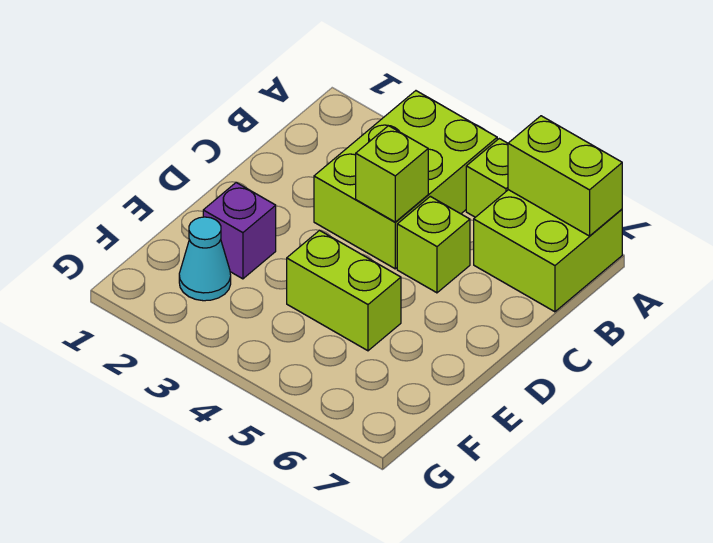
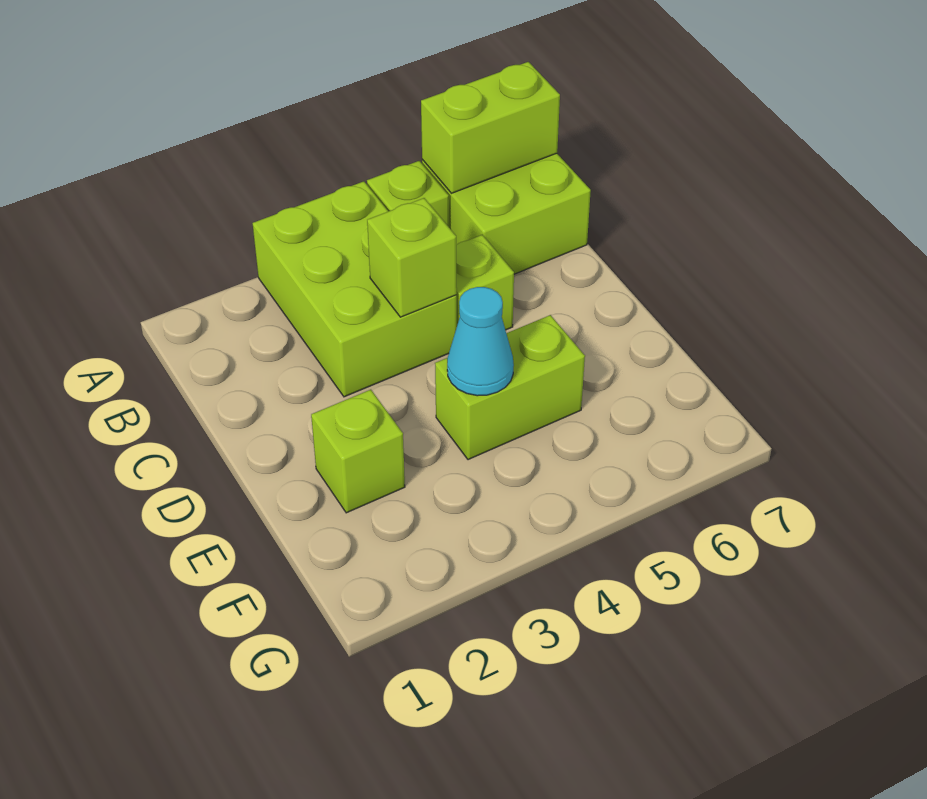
purple 1x1 brick [203,182,276,279] -> lime 1x1 brick [311,390,405,513]
cyan 1x1 cone [179,217,231,301] -> cyan 1x1 cone moved to [447,287,514,396]

